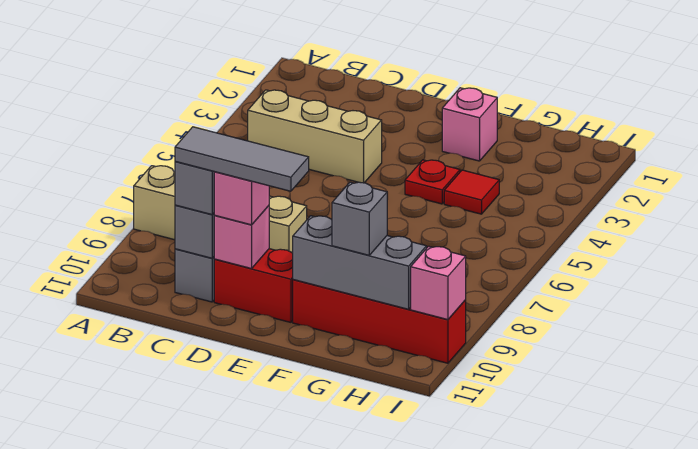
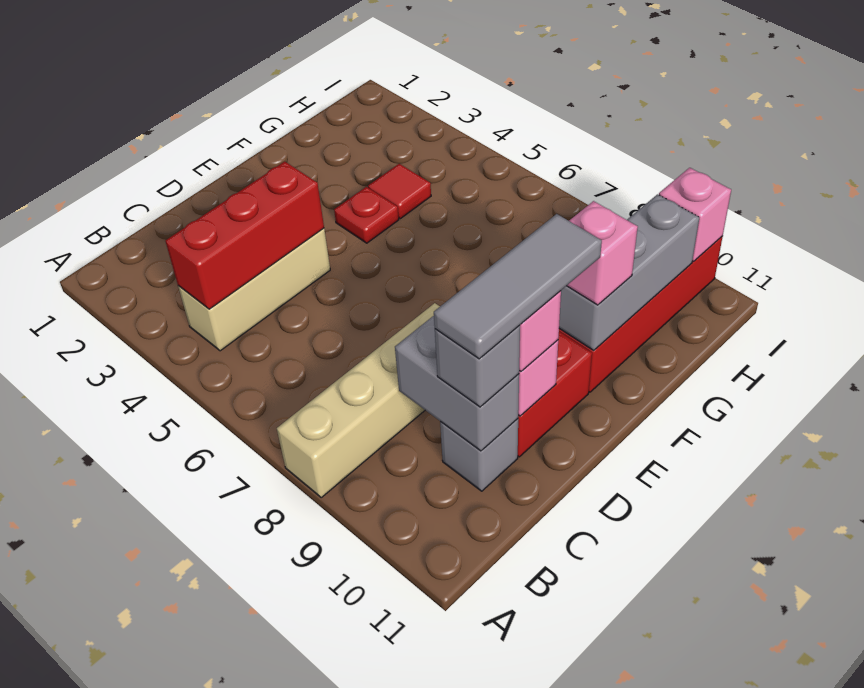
none -> red 1x3 brick [165,161,324,309]
pink 1x1 brick [442,88,497,161] -> pink 1x1 brick moved to [567,201,638,305]
grey 1x1 brick [332,182,387,255] -> none

